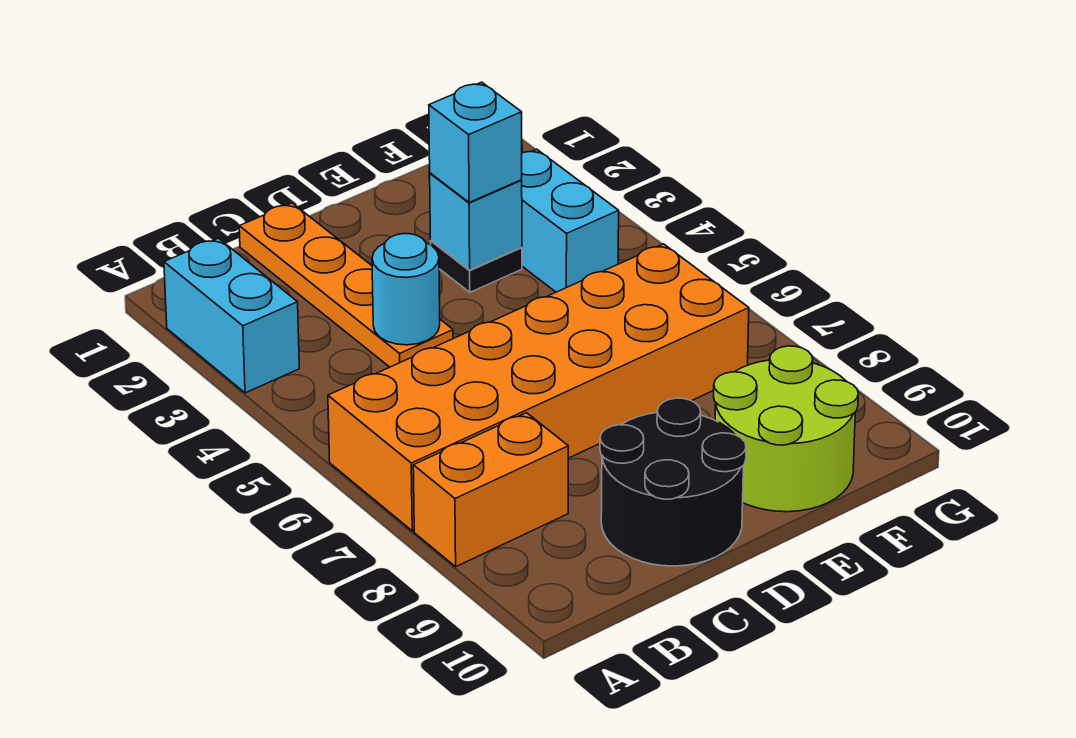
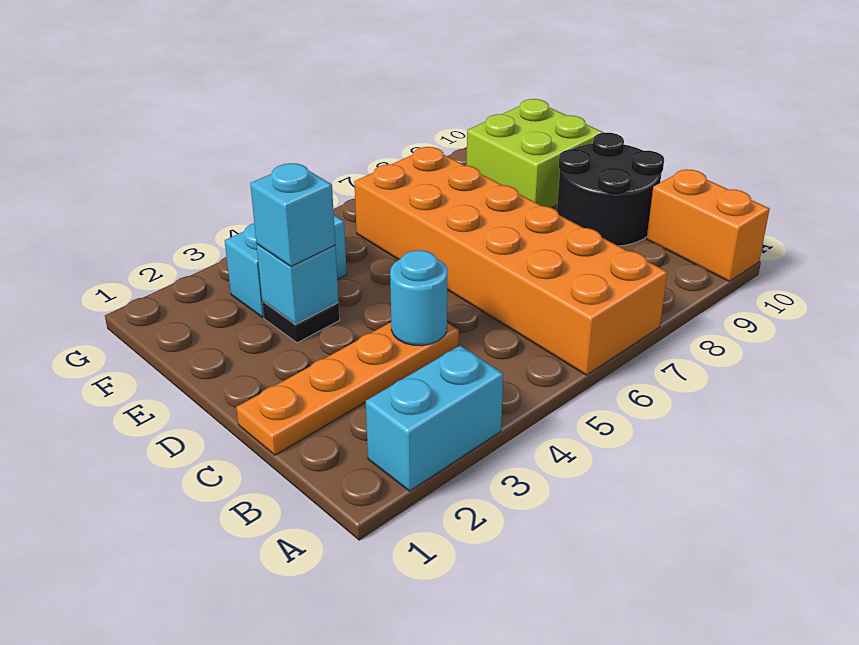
orange 1x2 brick [413,413,568,567] -> orange 1x2 brick moved to [647,170,770,281]
lime 2x2 round brick [714,346,858,512] -> lime 2x2 brick [466,99,603,208]

